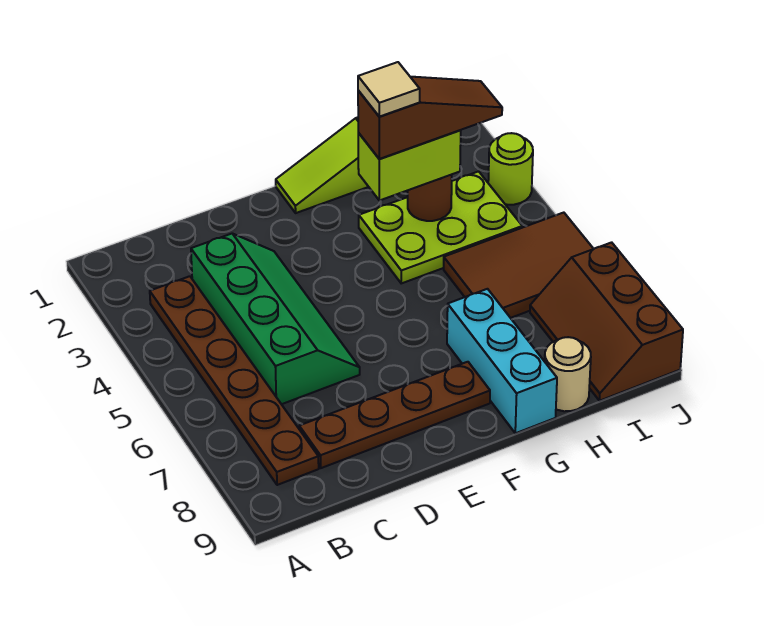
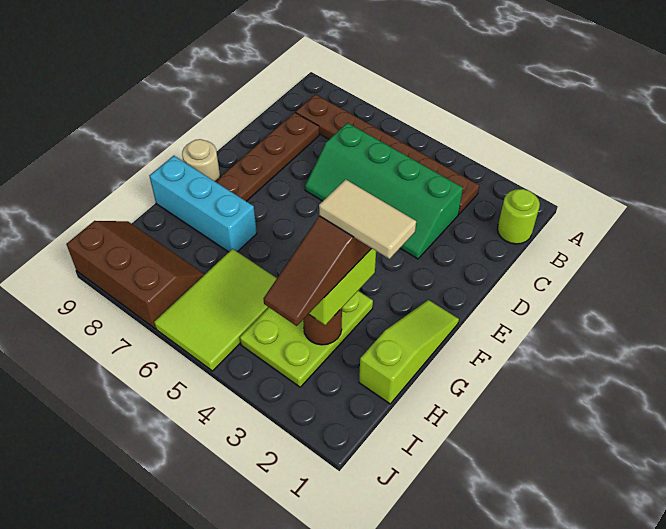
tan 1x1 tile [358,62,420,117] -> tan 1x2 tile [319,179,416,259]
brown 2x3 tile [444,213,593,318] -> lime 2x3 tile [154,249,277,371]
tan 1x1 round brick [545,337,591,411] -> tan 1x1 round brick moved to [182,139,220,181]
lime 1x1 round brick [488,133,533,205] -> lime 1x1 round brick moved to [497,189,540,244]

